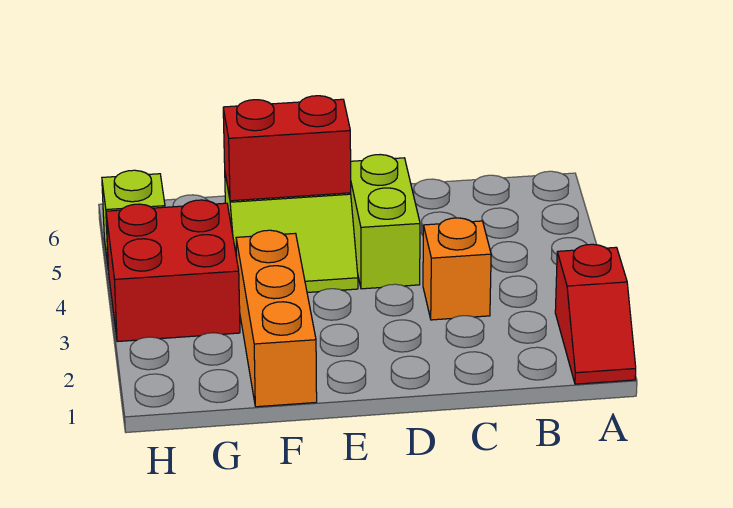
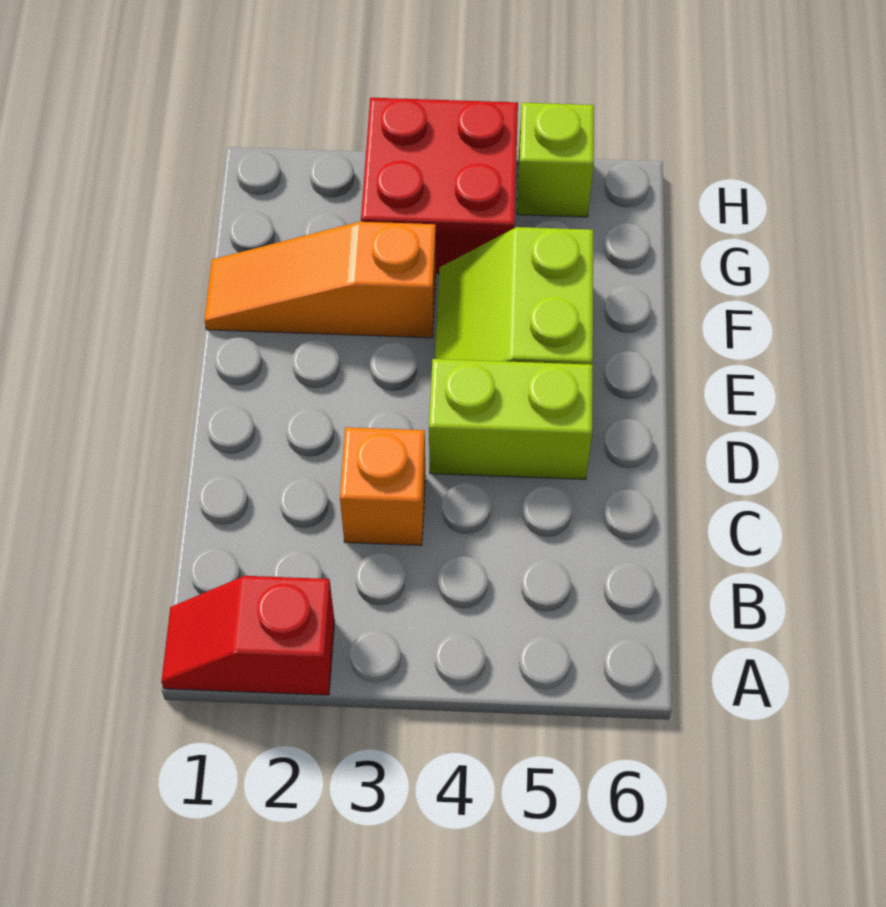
red 1x2 brick [223,96,351,201] -> none
orange 1x3 brick [236,230,317,407] -> orange 1x3 slope [204,222,436,338]

